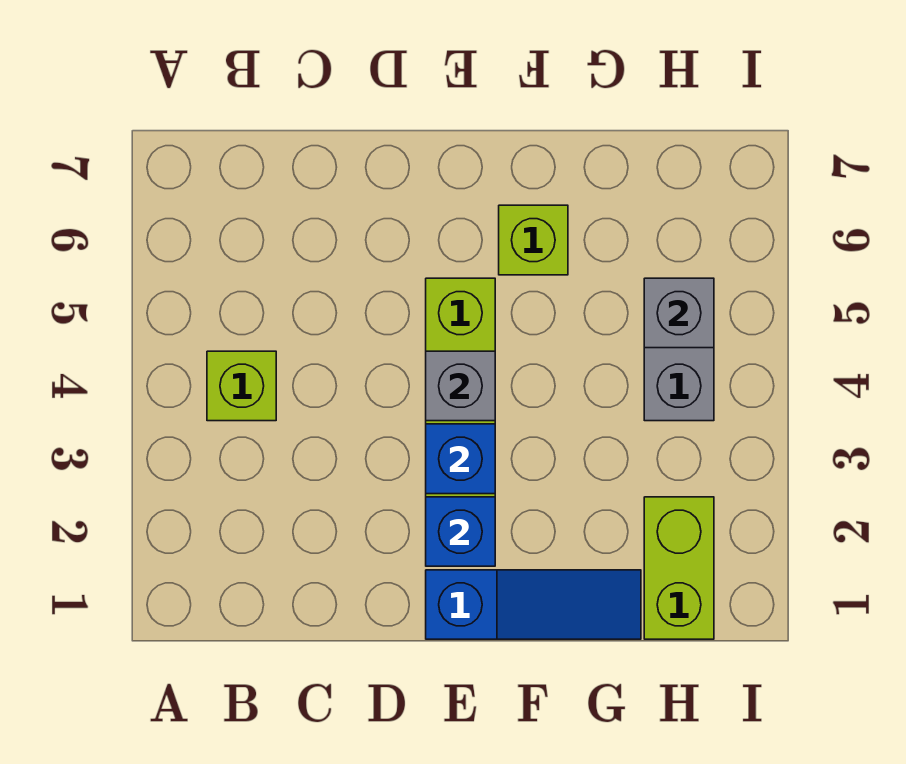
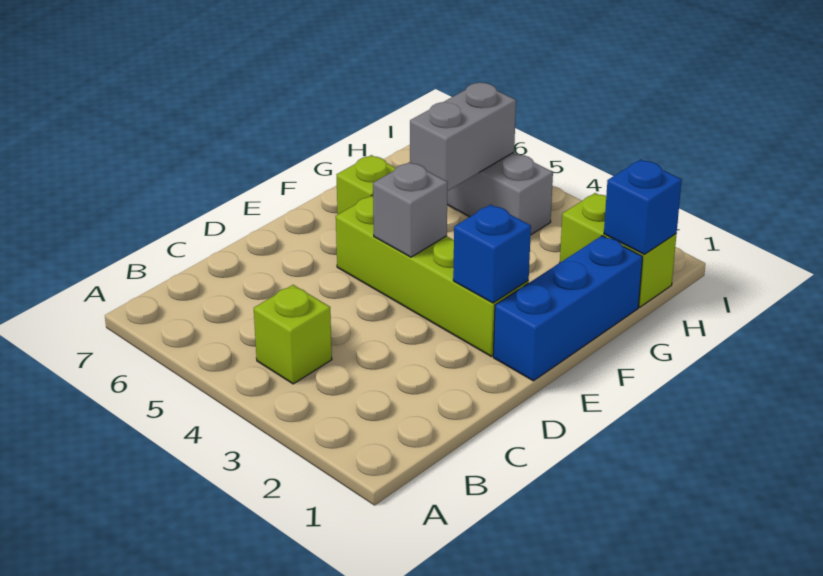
blue 1x3 slope [426,570,641,639] -> blue 1x3 brick [493,236,643,381]
blue 1x1 brick [426,424,495,494] -> blue 1x1 brick moved to [604,160,682,254]
grey 1x1 brick [644,278,714,348] -> grey 1x2 brick [410,82,516,191]

